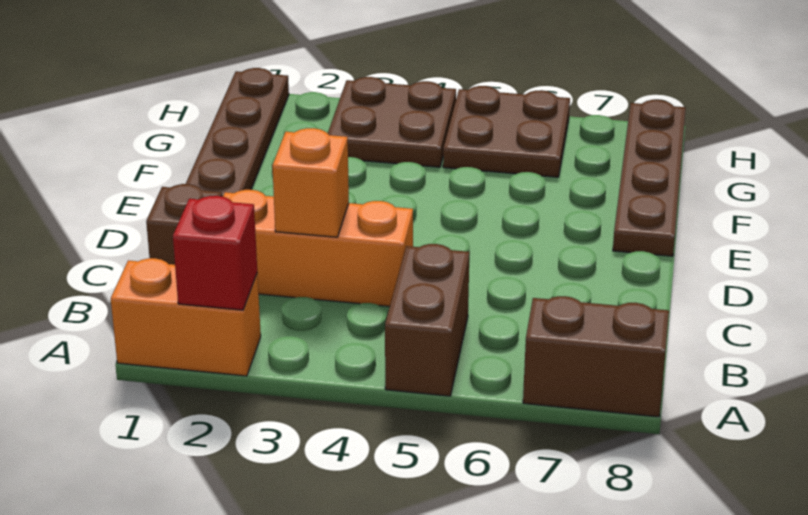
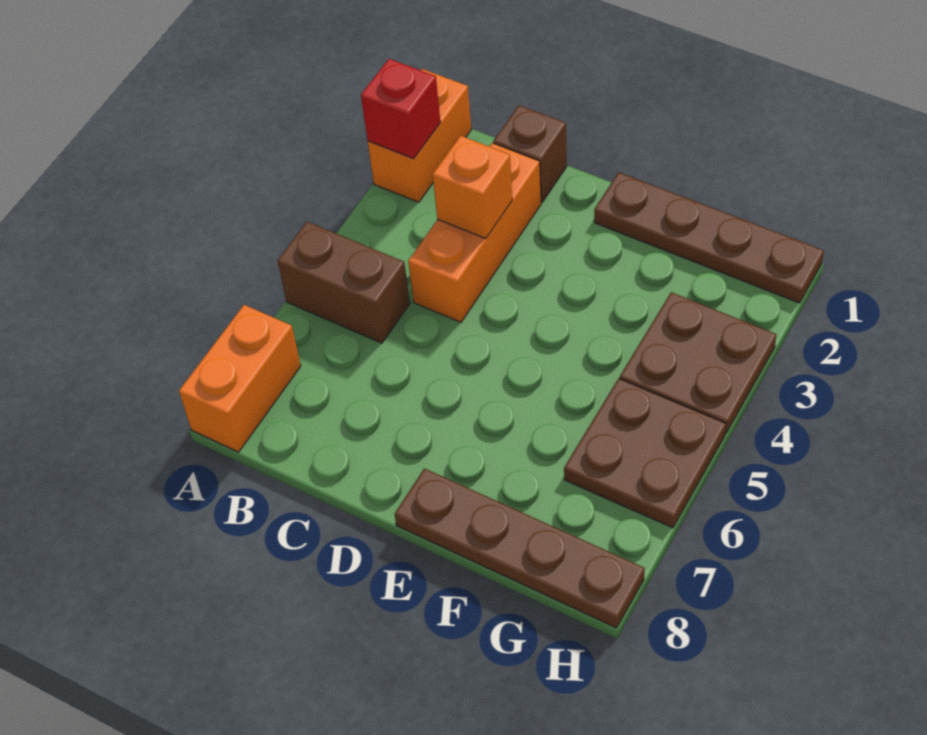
brown 1x2 brick [523,296,669,417] -> orange 1x2 brick [179,305,301,452]

